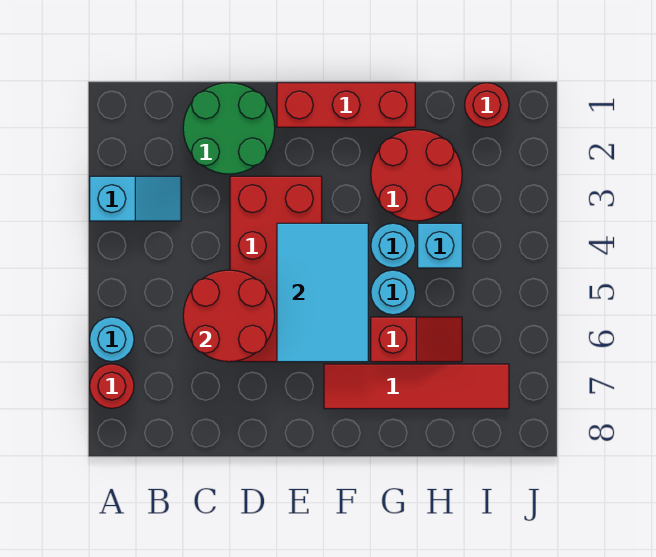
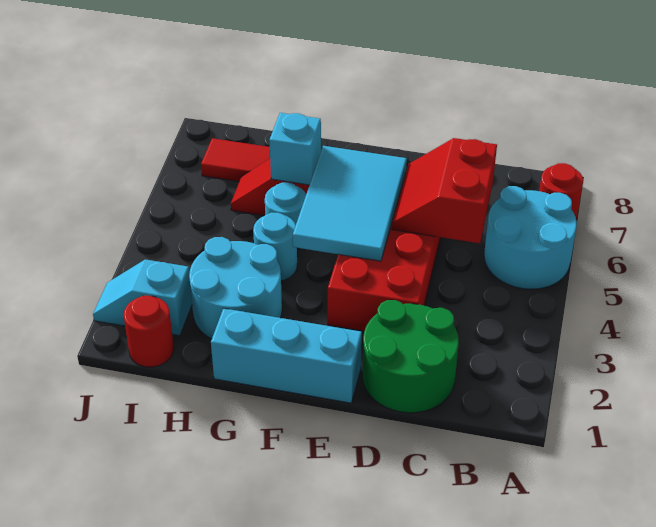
cyan 1x2 slope [90,176,181,221] -> cyan 1x2 slope moved to [93,259,192,336]
cyan 1x1 round brick [90,317,134,362] -> cyan 2x2 round brick [484,186,577,289]
red 2x2 round brick [183,270,275,362] -> red 2x2 slope [392,138,497,243]
red 1x3 brick [277,83,415,127] -> cyan 1x3 brick [211,308,362,403]
red 2x2 round brick [371,130,462,221] -> cyan 2x2 round brick [189,237,282,339]
cyan 1x1 brick [418,223,462,268] -> cyan 1x1 brick moved to [269,113,321,185]

